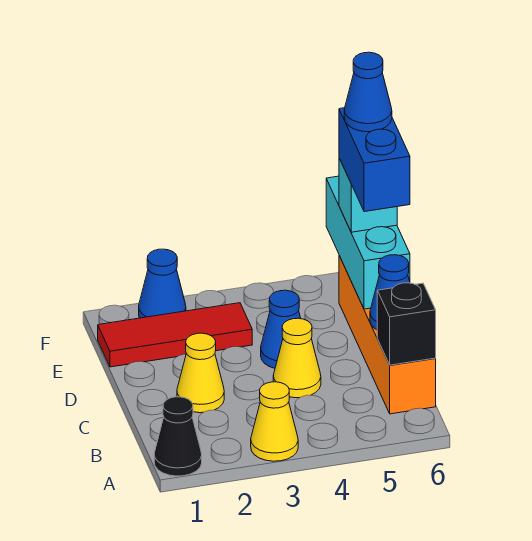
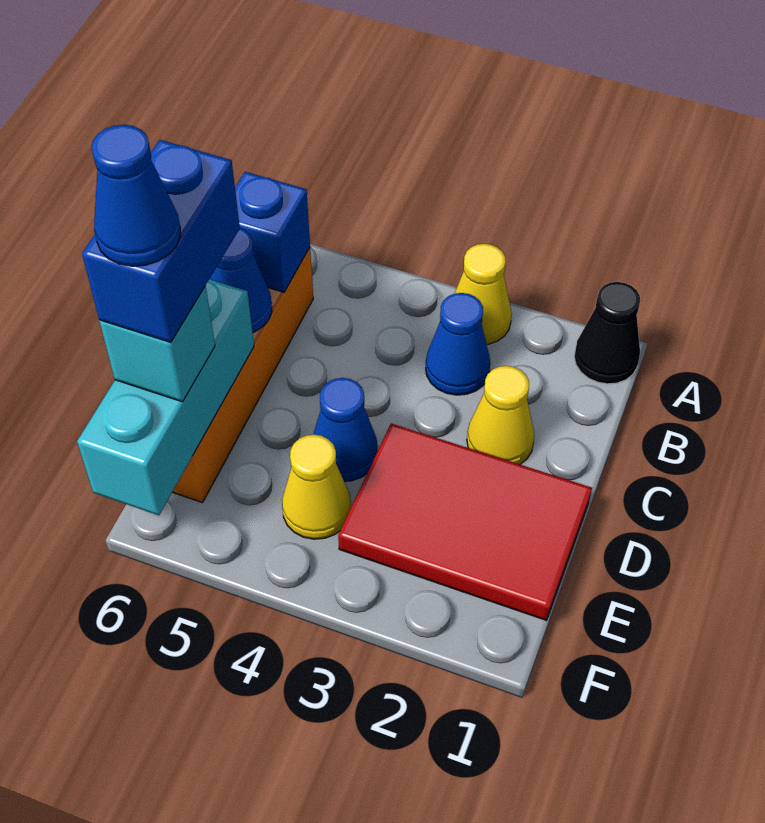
black 1x1 brick [377,283,436,365] -> blue 1x1 brick [235,172,310,292]
yellow 1x1 cone [273,318,321,398] -> yellow 1x1 cone moved to [282,435,351,539]
red 1x3 tile [98,303,252,367] -> red 2x3 tile [338,424,592,620]
blue 1x1 cone [139,249,186,318] -> blue 1x1 cone moved to [426,293,490,395]

